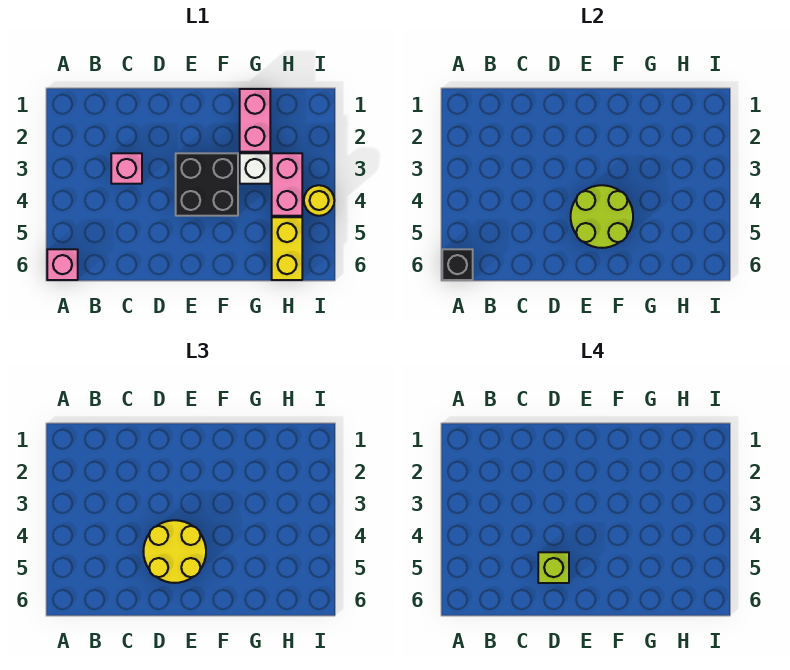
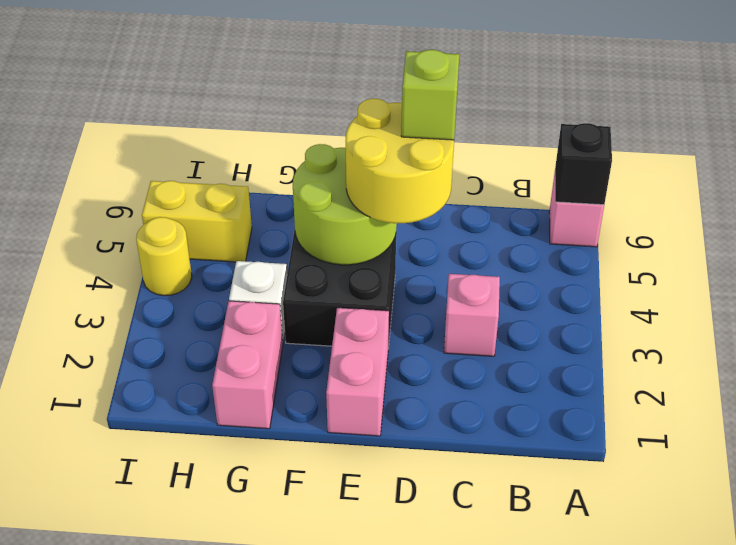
pink 1x2 brick [272,153,302,216] -> pink 1x2 brick moved to [326,308,389,436]
yellow 1x2 brick [272,217,302,280] -> yellow 1x2 brick turned to [142,181,252,262]

